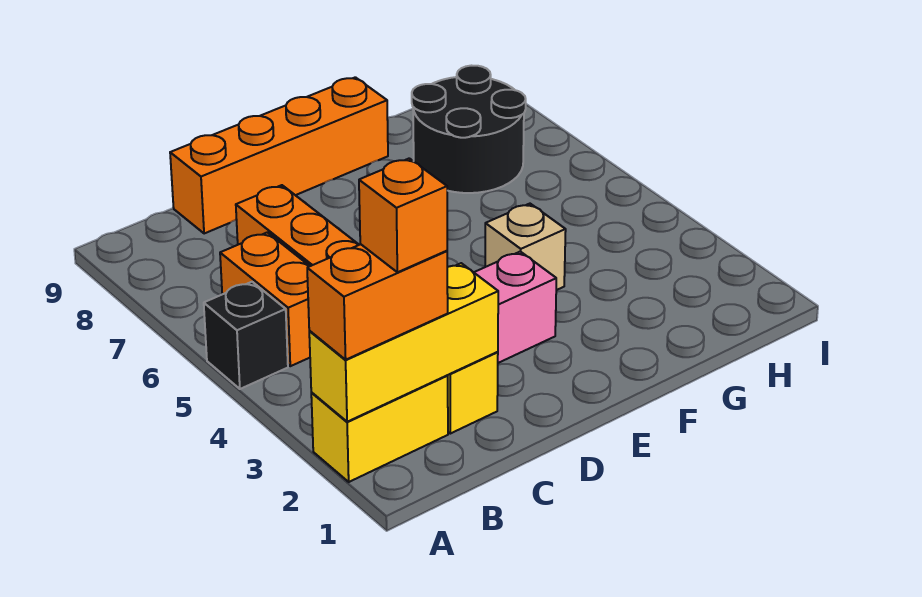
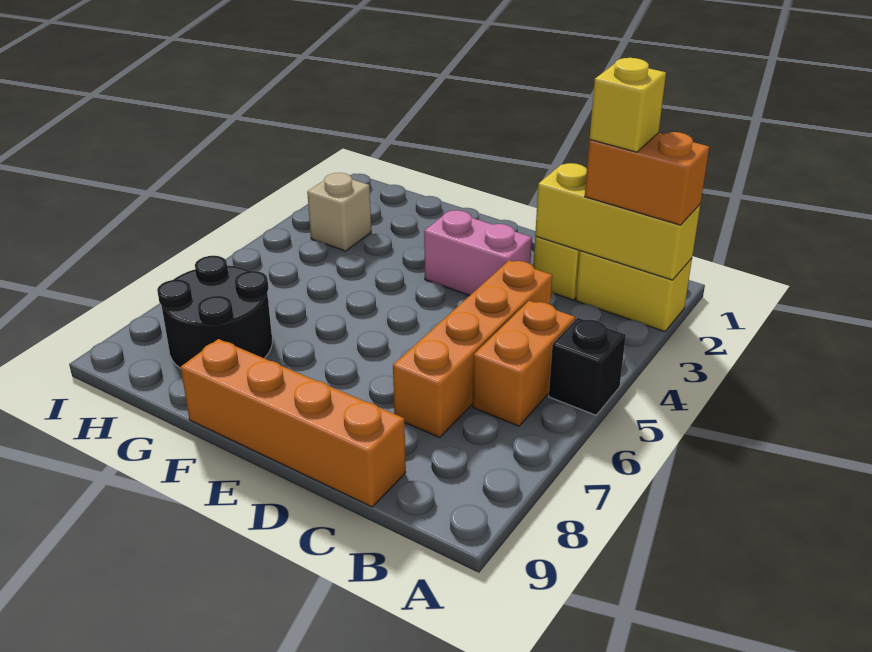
orange 1x1 brick [359,158,447,272] -> yellow 1x1 brick [590,58,666,152]
tan 1x1 brick [485,204,566,290] -> tan 1x1 brick moved to [307,173,371,251]

